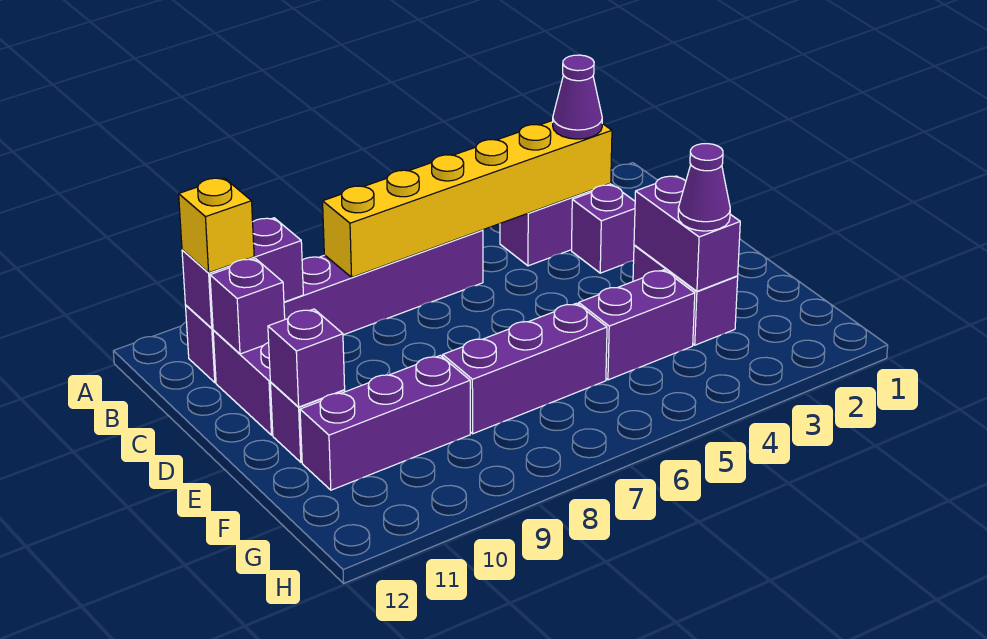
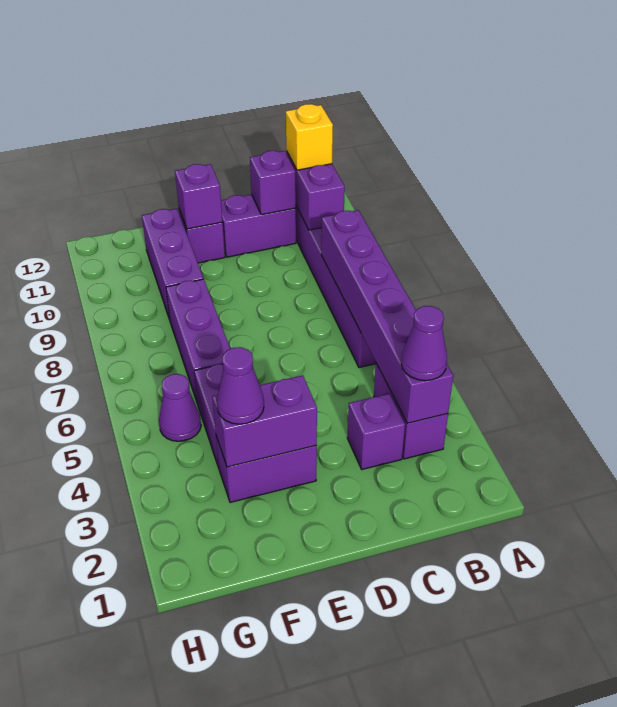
yellow 1x6 brick [323,120,612,277] -> purple 1x6 brick [321,210,453,423]
none -> purple 1x1 cone [159,374,201,441]

